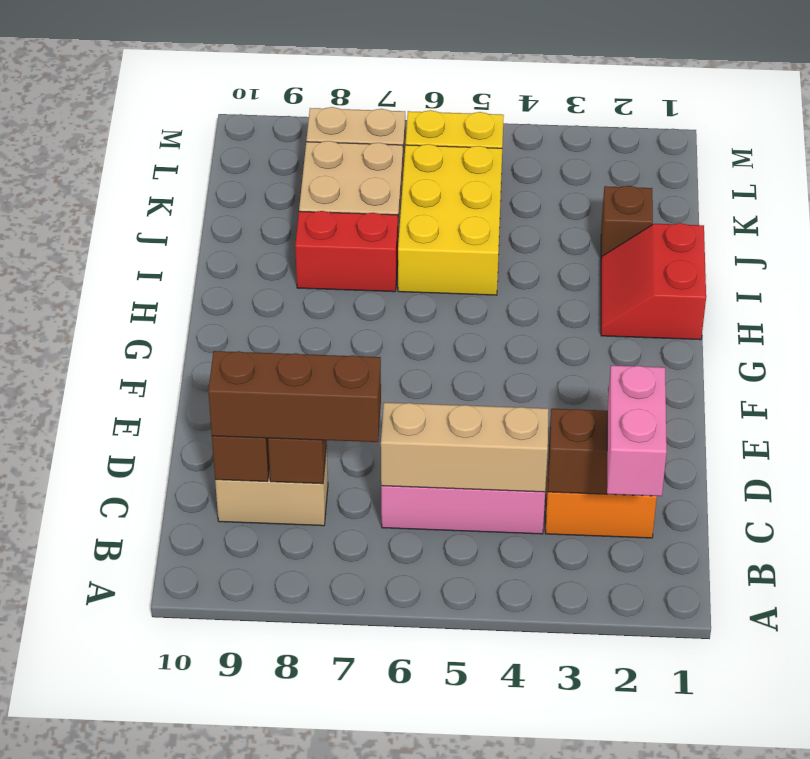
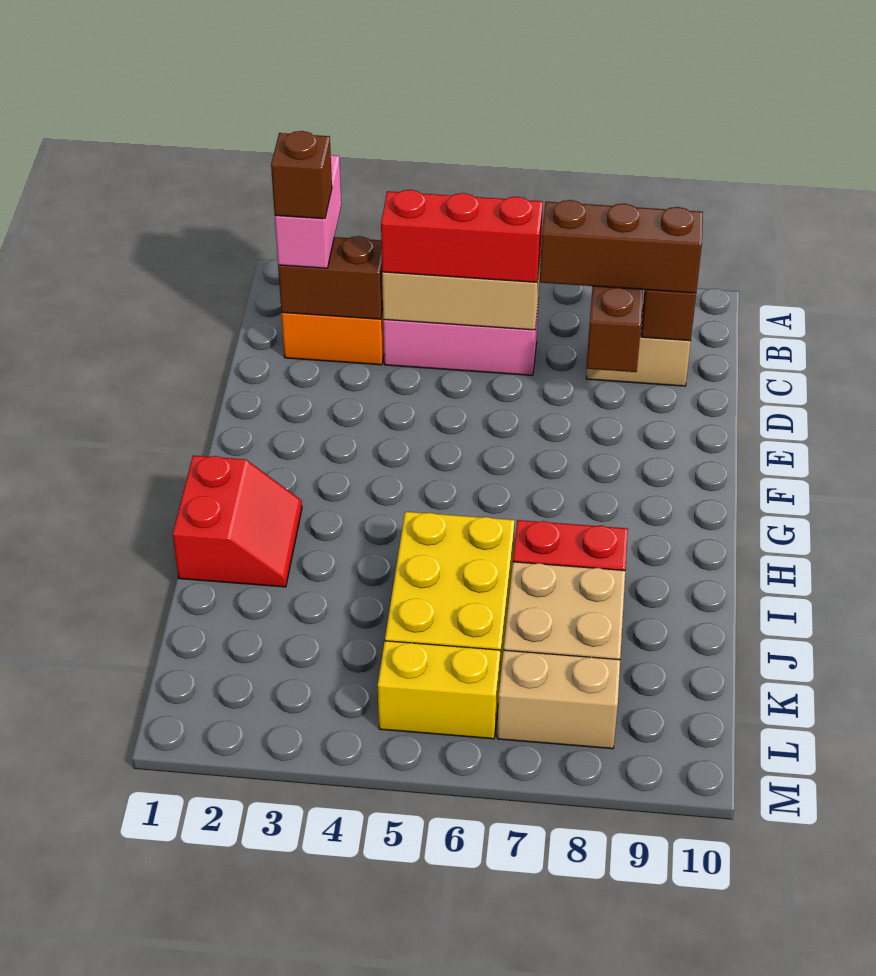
none -> red 1x3 brick [381,190,543,282]
brown 1x1 brick [601,186,653,258] -> brown 1x1 brick moved to [271,131,332,219]

